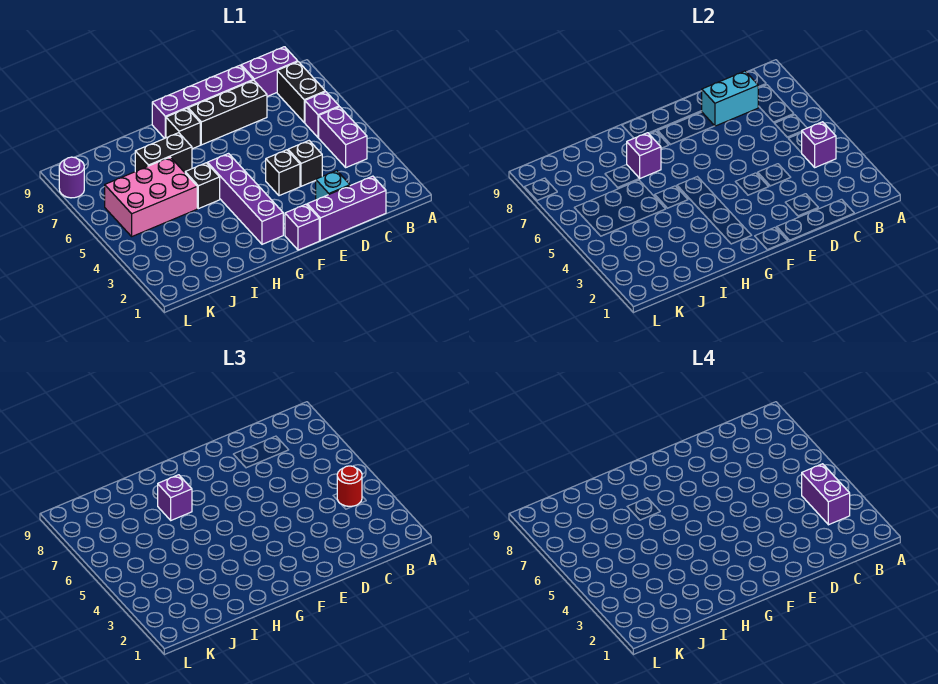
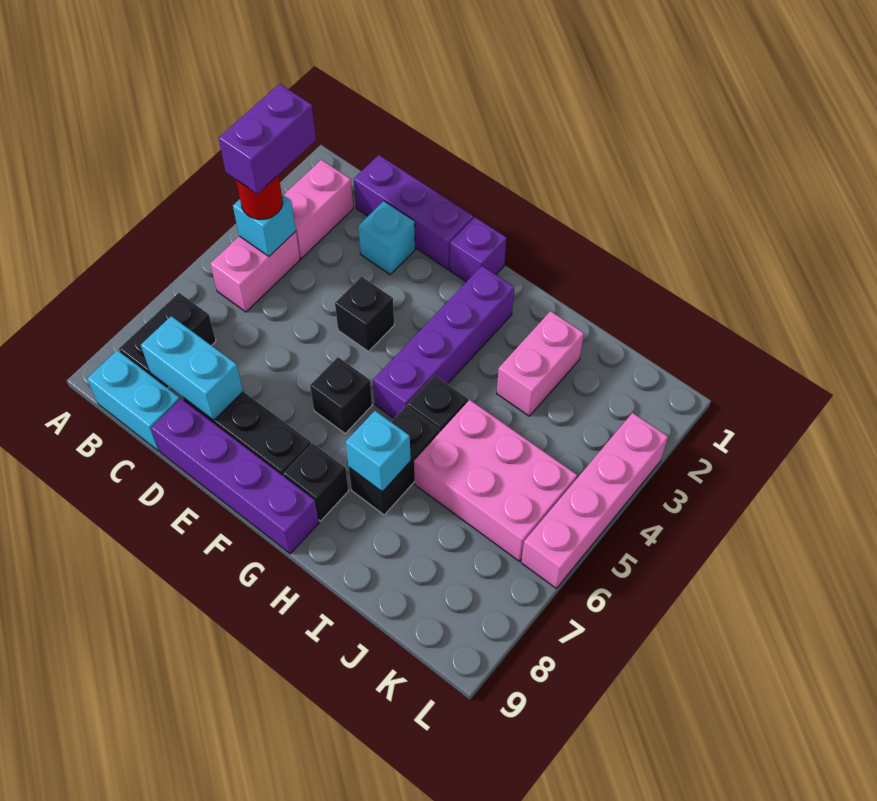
none -> pink 1x2 brick [284,160,353,258]
purple 1x2 brick [319,107,367,167] -> pink 1x2 brick [210,231,300,312]
purple 1x1 brick [802,122,836,167] -> cyan 1x1 brick [233,195,296,256]
purple 1x1 brick [305,92,339,138] -> none
purple 1x2 brick [241,47,298,96] -> cyan 1x2 brick [87,350,180,451]
black 1x1 brick [288,141,322,186] -> black 1x1 brick moved to [310,357,372,433]
black 1x2 brick [135,133,192,172] -> black 1x2 brick turned to [349,406,440,515]
purple 1x1 brick [627,133,661,178] -> cyan 1x1 brick [346,411,411,492]
purple 1x1 brick [158,475,192,520] -> none
none -> pink 1x2 brick [497,311,584,416]
none -> pink 1x4 brick [521,413,668,588]
purple 1x1 round brick [59,157,84,198] -> none

